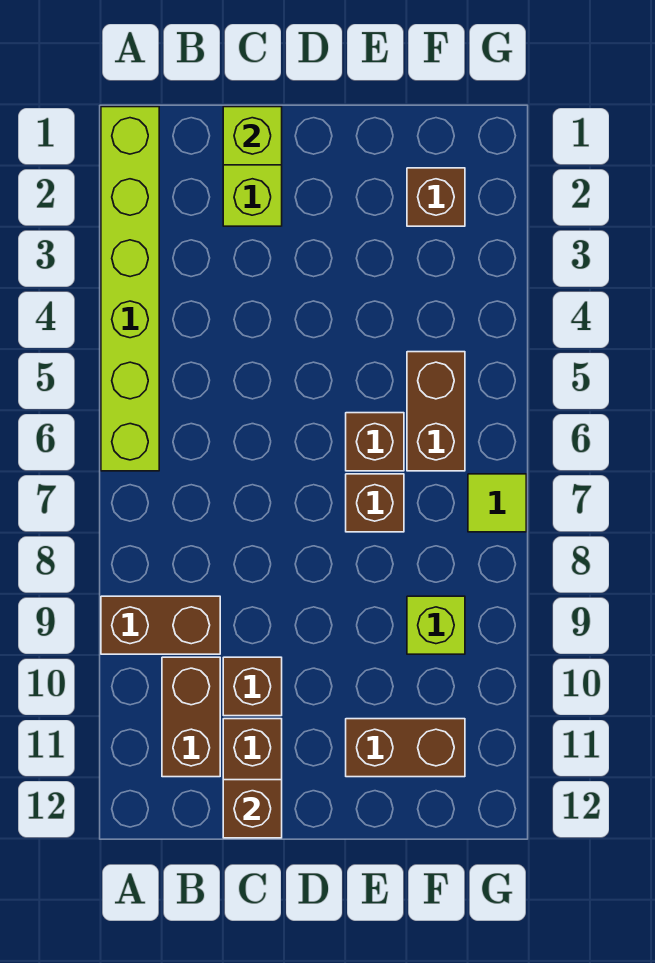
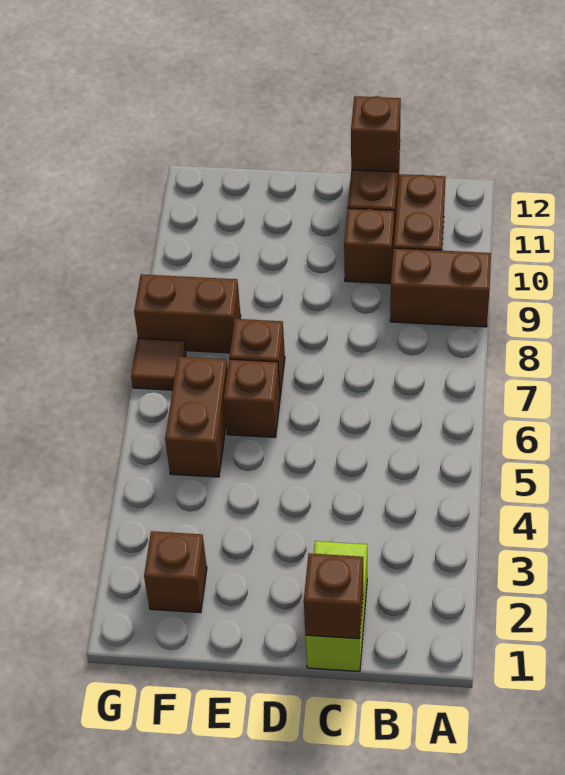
lime 1x6 brick [101,107,159,471] -> none
lime 1x1 brick [223,107,282,165] -> brown 1x1 brick [304,553,363,639]
brown 1x2 brick [346,719,465,777] -> brown 1x2 brick moved to [134,274,241,353]
lime 1x1 brick [407,596,465,654] -> none
lime 1x1 tile [468,474,526,532] -> brown 1x1 tile [131,338,186,390]

